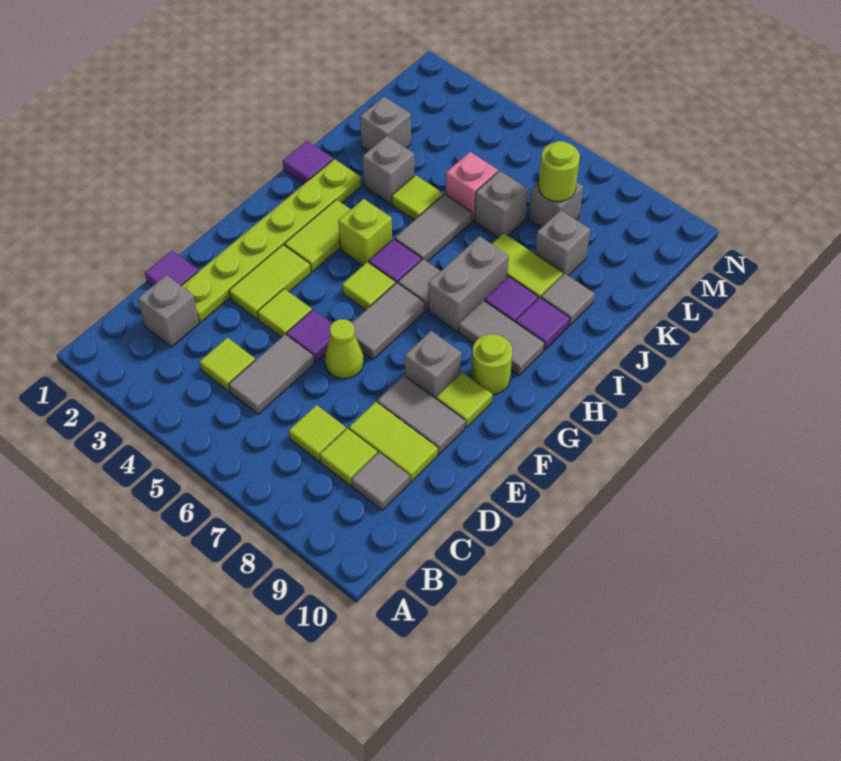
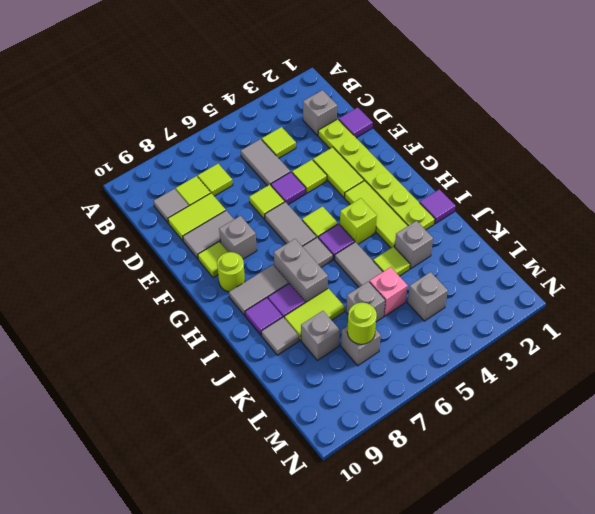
lime 1x1 cone [325,319,364,379] -> lime 1x1 tile [249,185,285,219]
lime 1x2 tile [284,200,351,272] -> lime 1x3 tile [345,181,408,248]
grey 1x1 brick [360,97,411,151] -> grey 1x1 brick moved to [407,272,448,321]

